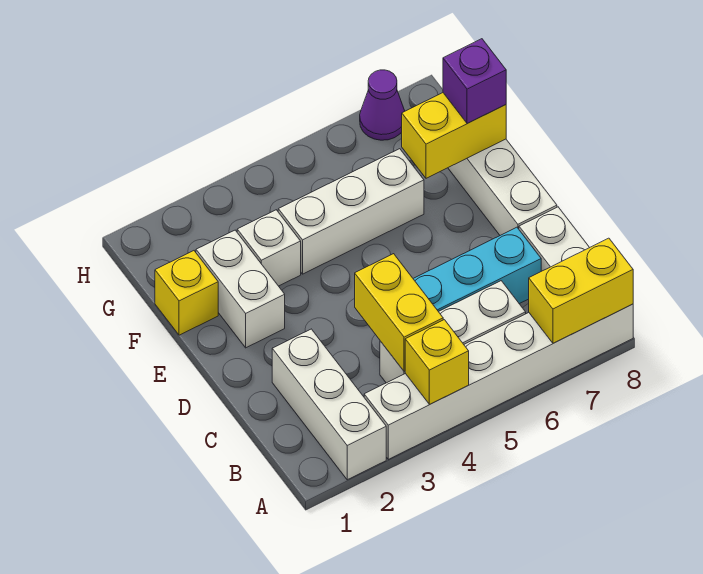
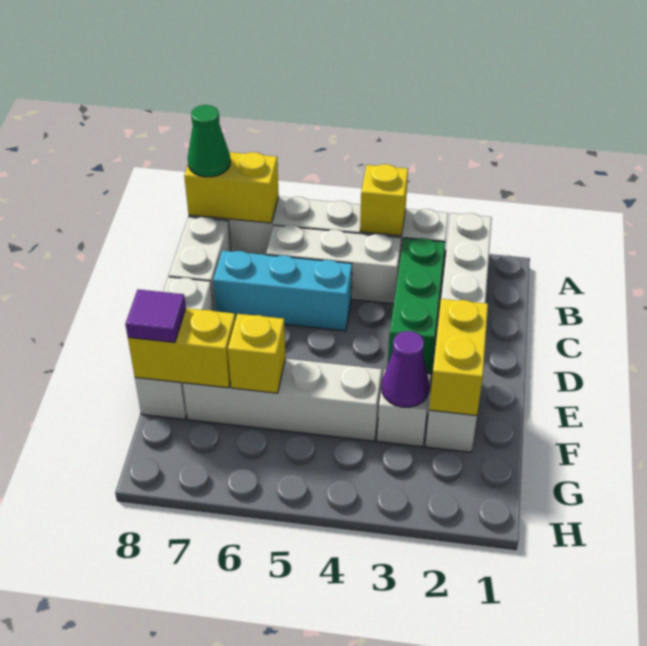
none -> green 1x1 cone [188,105,230,177]
none -> green 1x3 brick [388,238,445,374]
yellow 1x2 brick [355,254,443,372] -> yellow 1x2 brick moved to [429,299,488,416]
yellow 1x1 brick [155,251,218,335] -> yellow 1x1 brick moved to [228,314,286,393]
white 1x3 brick [278,149,424,274] -> white 1x4 brick [183,359,382,441]
purple 1x1 brick [443,39,506,124] -> purple 1x1 tile [125,289,186,342]
purple 1x1 cone [360,70,405,140] -> purple 1x1 cone moved to [382,331,429,407]

